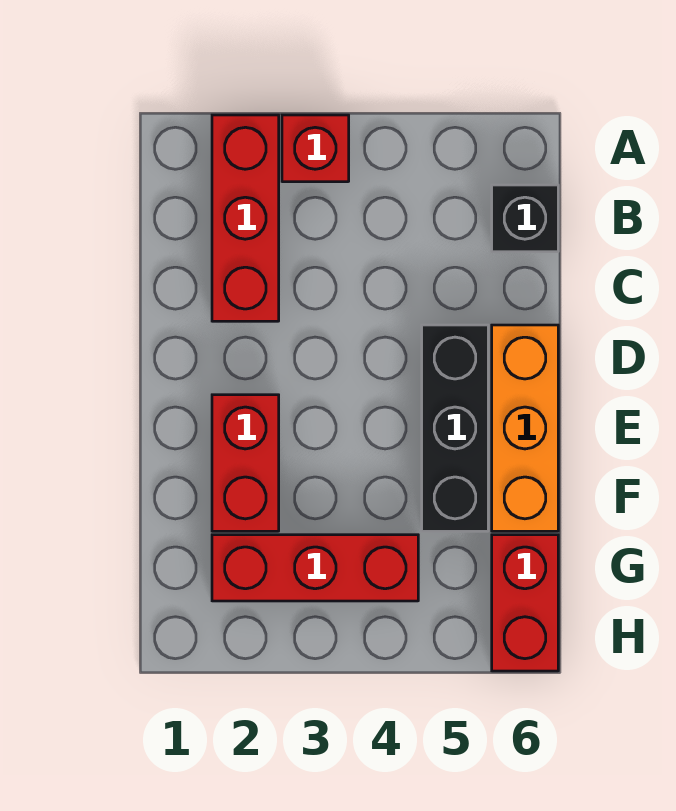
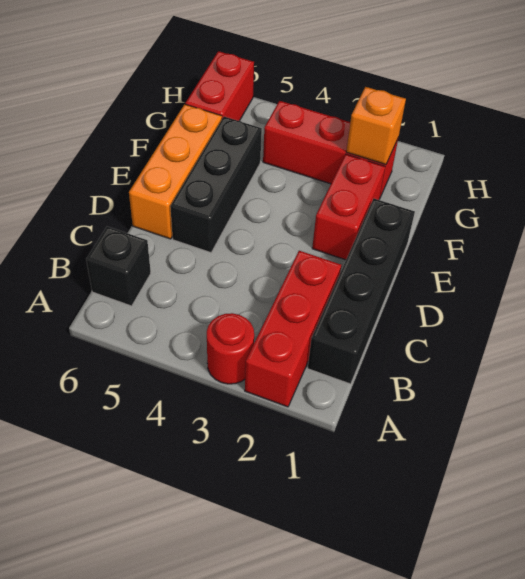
red 1x1 brick [282,115,349,182] -> red 1x1 round brick [207,313,254,384]
none -> black 1x4 brick [308,199,415,384]
none -> orange 1x1 brick [346,87,406,164]

